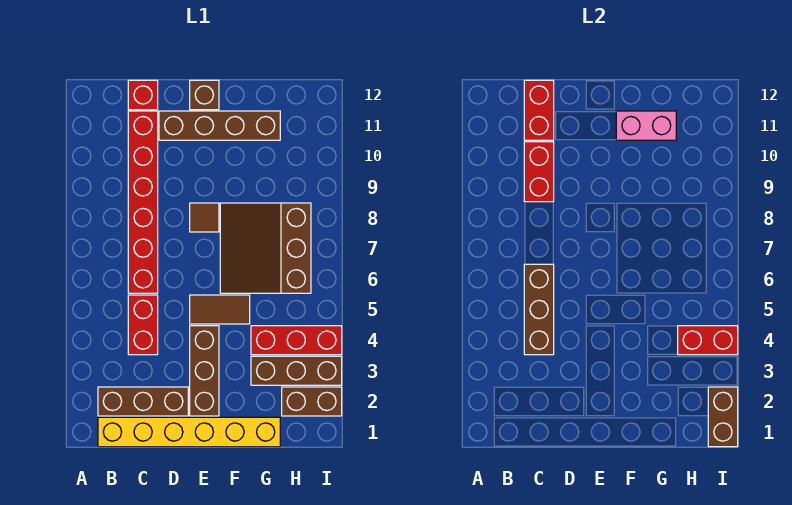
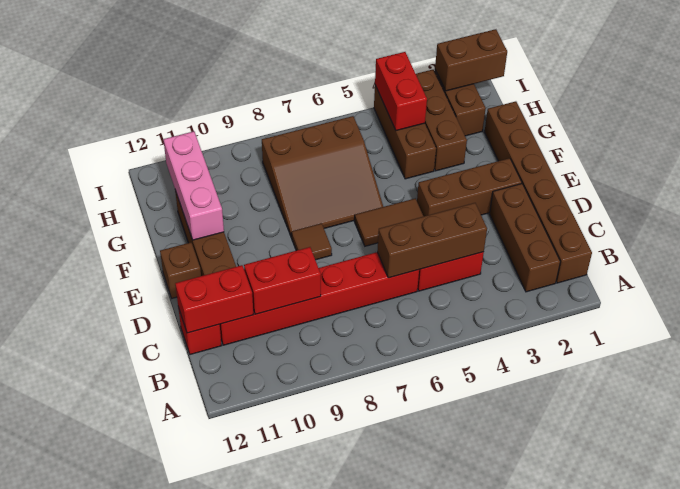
yellow 1x6 brick [98,417,280,447] -> brown 1x6 brick [485,101,592,283]
brown 1x2 tile [190,295,250,324] -> brown 1x2 tile turned to [355,198,424,246]
pink 1x2 brick [616,111,676,140] -> pink 1x3 brick [163,131,224,240]
red 1x3 brick [251,326,342,355] -> brown 1x3 brick [374,85,436,179]

